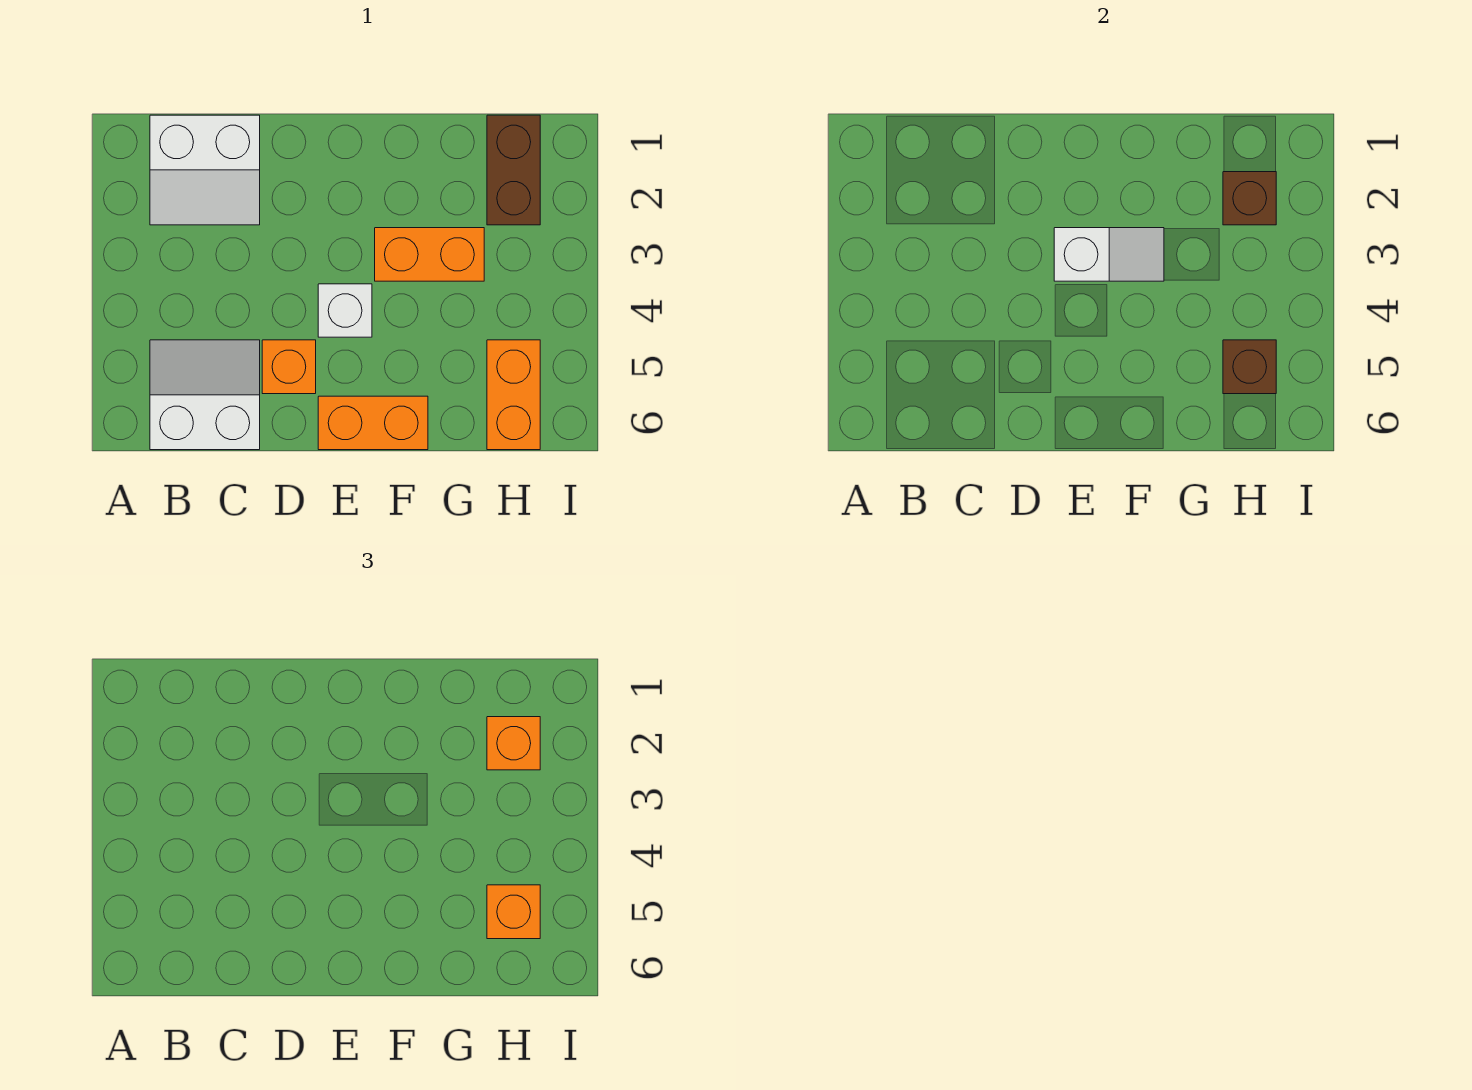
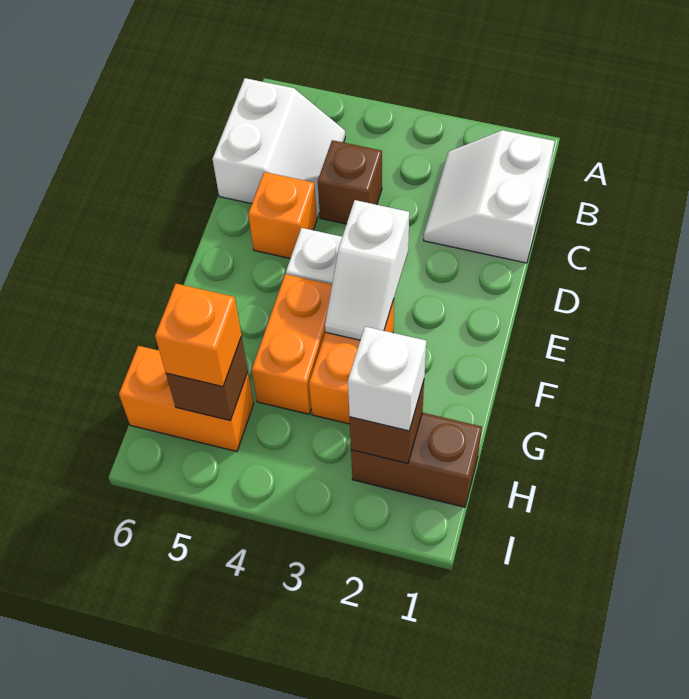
none -> brown 1x1 brick [318,140,382,224]
orange 1x2 brick [318,396,428,450] -> orange 1x2 brick moved to [252,274,332,414]
orange 1x1 brick [487,717,540,770] -> white 1x1 brick [348,327,426,431]

